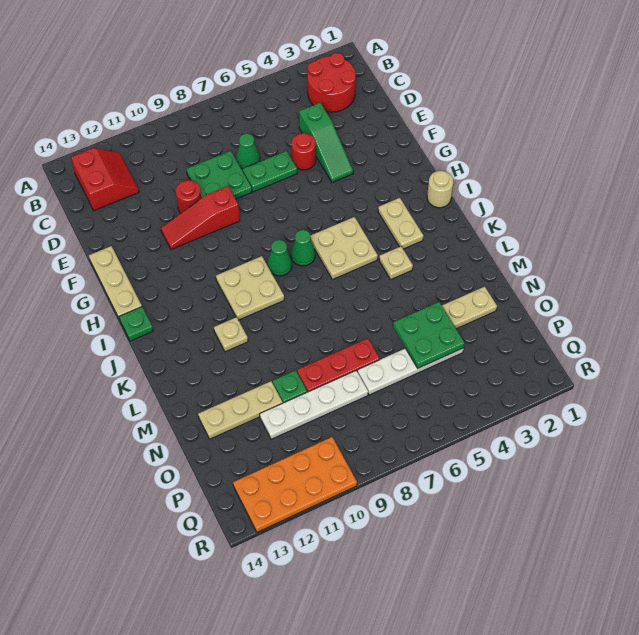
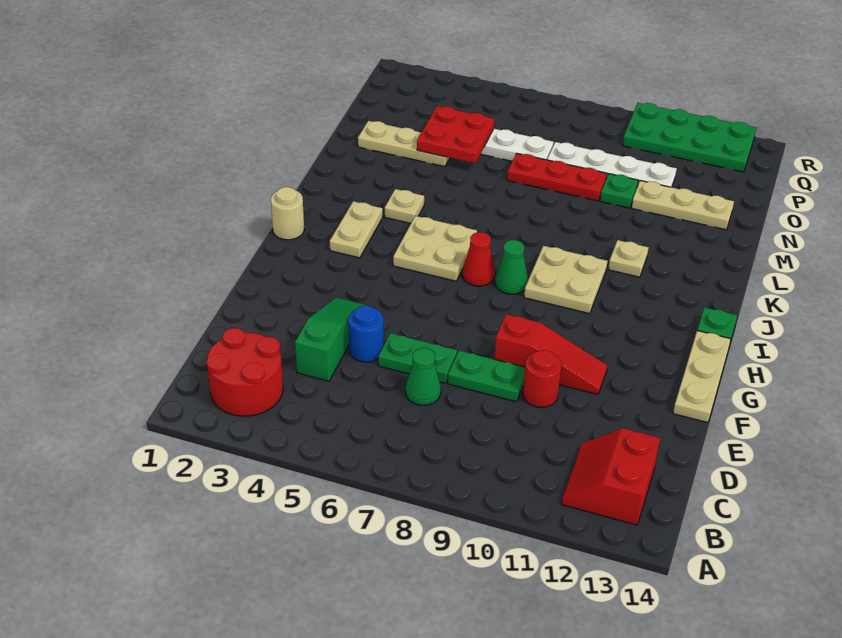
green 2x2 plate [186,151,252,199] -> green 1x2 plate [448,351,525,402]
red 1x1 round brick [292,133,316,170] -> blue 1x1 round brick [349,306,384,362]
green 1x1 cone [291,230,315,266] -> red 1x1 cone [462,232,495,286]
green 2x2 plate [393,302,465,368] -> red 2x2 plate [417,106,494,163]
orange 2x4 plate [233,437,357,532] -> green 2x4 plate [623,103,756,172]

